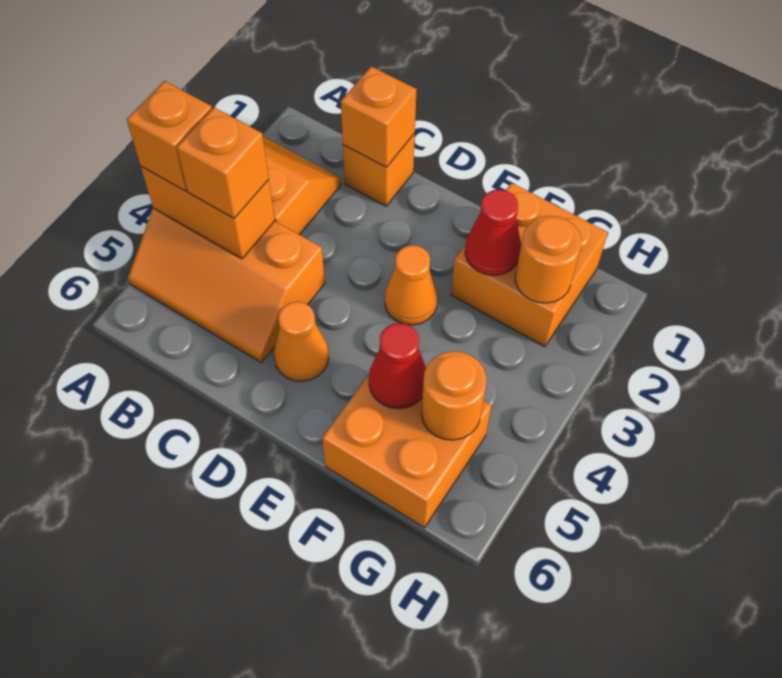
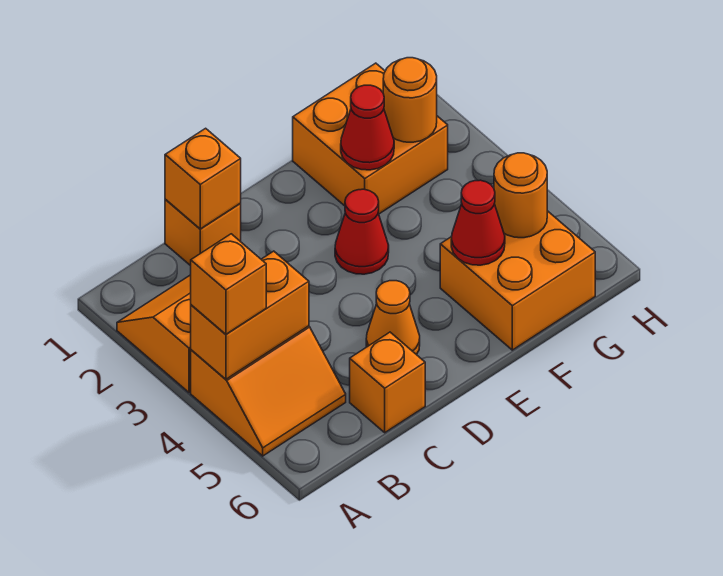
orange 2x3 slope [128,208,325,362] -> orange 2x2 slope [191,326,346,456]
orange 1x1 brick [177,107,269,218] -> orange 1x1 brick moved to [350,332,425,433]
orange 1x1 cone [385,245,438,325] -> red 1x1 cone [335,189,389,274]

